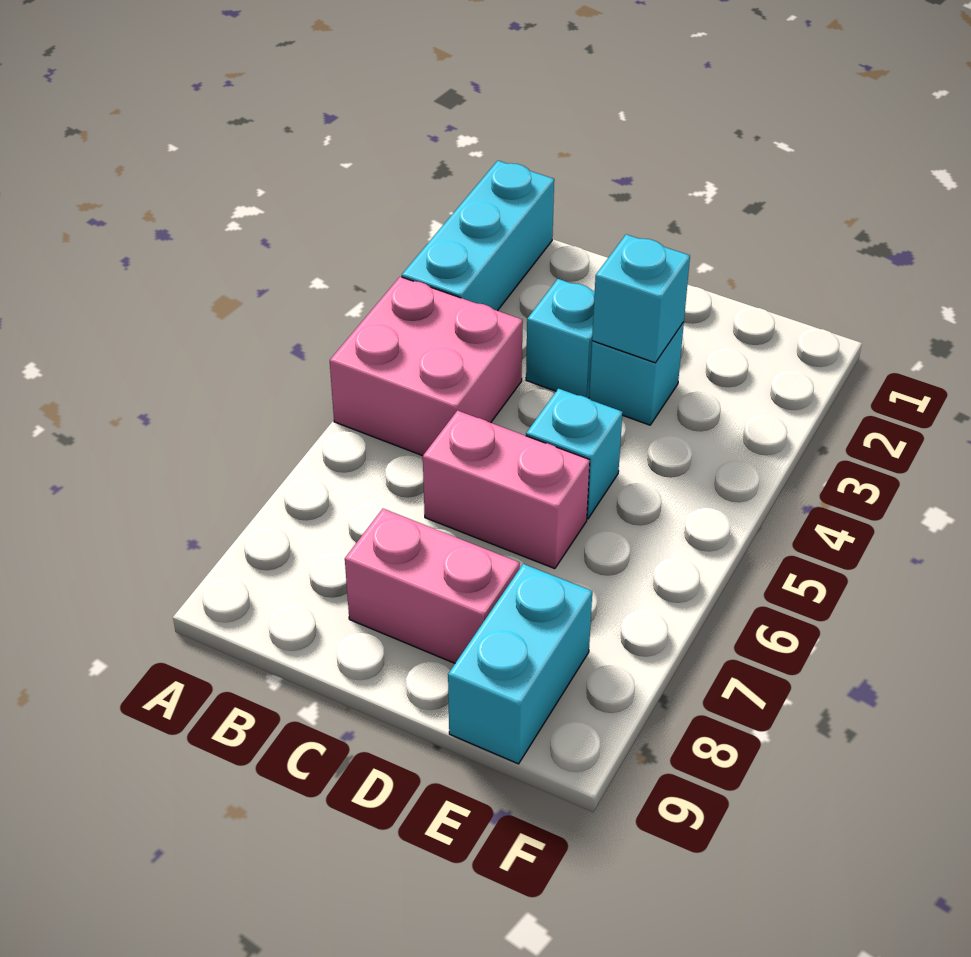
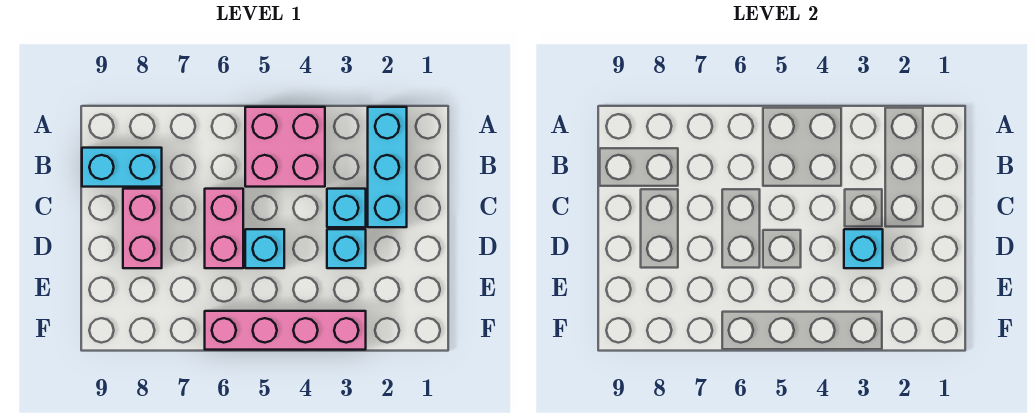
cyan 1x3 brick [402,161,554,311] -> cyan 1x3 brick turned to [368,107,407,227]
cyan 1x2 brick [448,564,592,764] -> cyan 1x2 brick moved to [82,148,162,187]
none -> pink 1x4 brick [205,311,366,350]

